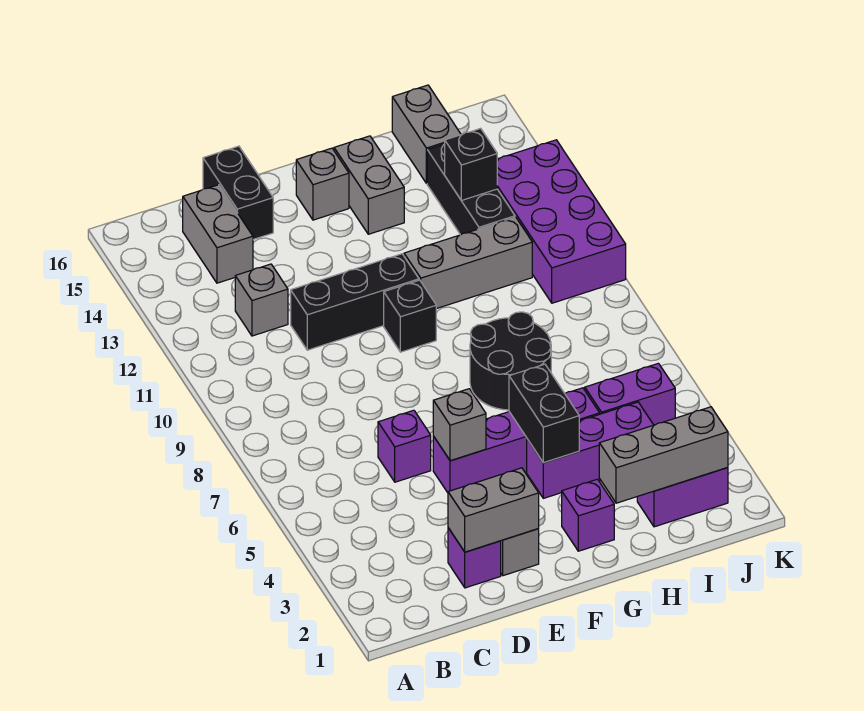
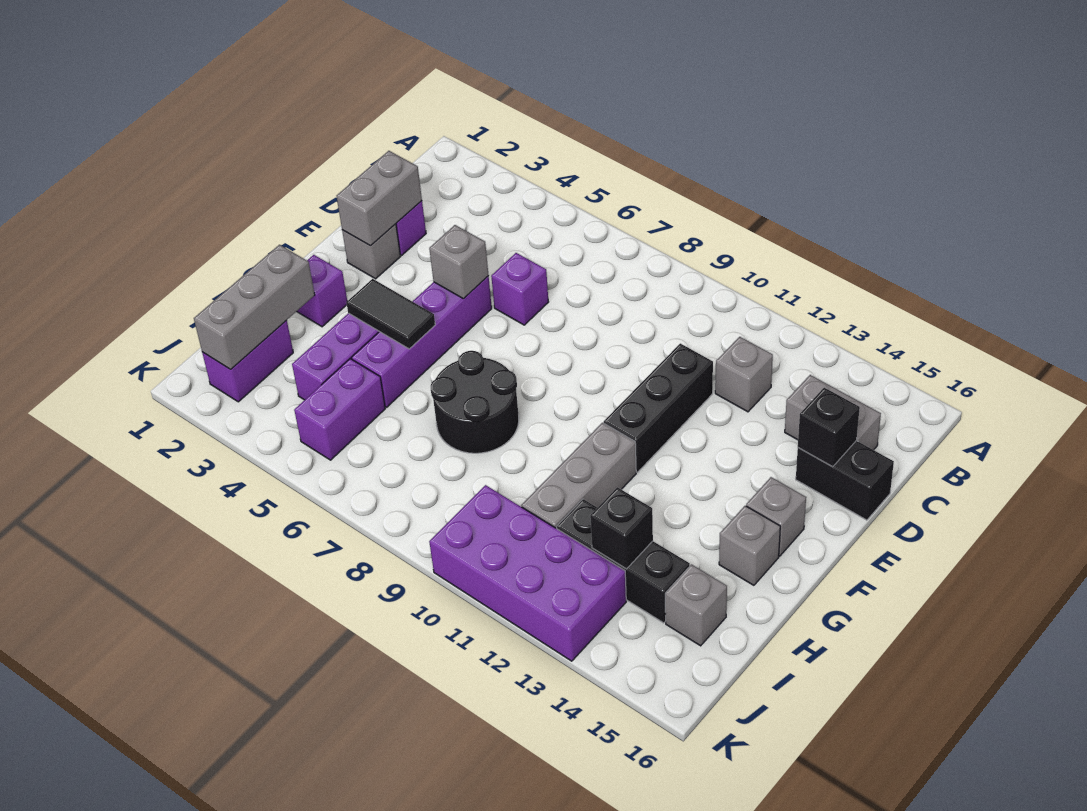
black 1x1 brick [384,280,436,352] -> black 1x1 brick moved to [798,388,860,467]
black 1x2 brick [509,364,579,463] -> black 1x2 tile [346,279,435,349]
grey 1x2 brick [334,136,404,234] -> grey 1x1 brick [719,506,780,585]
grey 1x2 brick [392,85,461,183] -> grey 1x1 brick [665,565,727,646]

